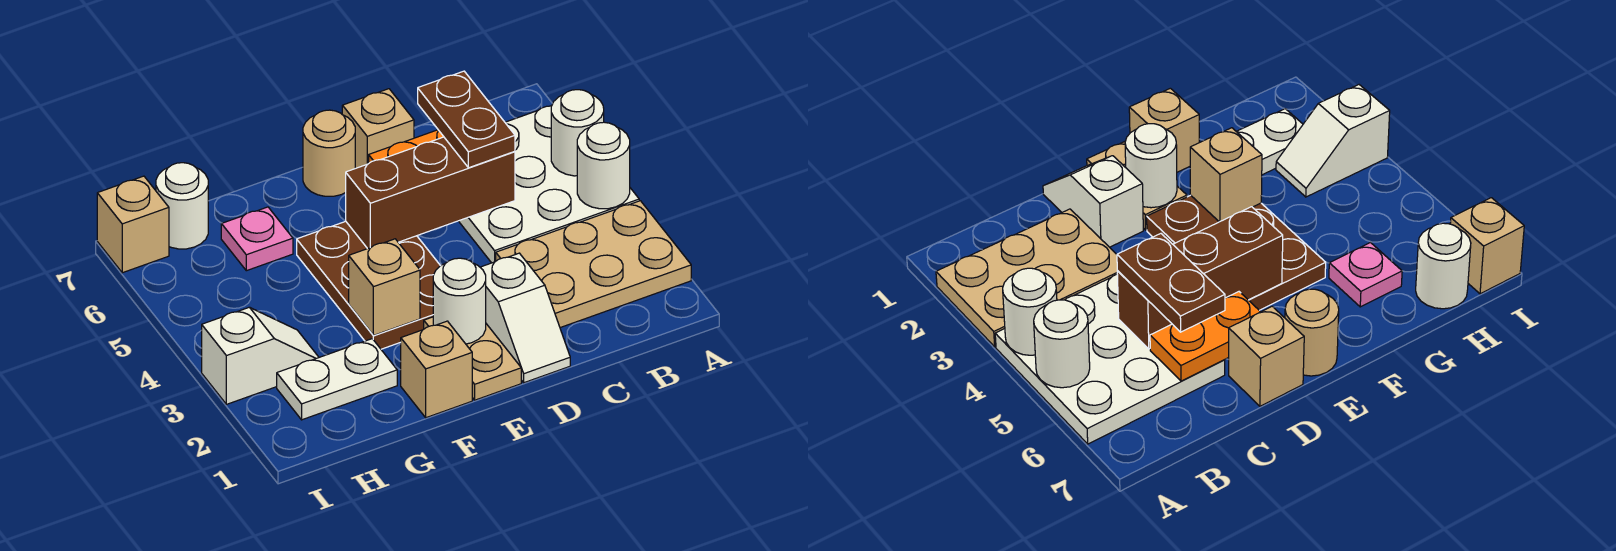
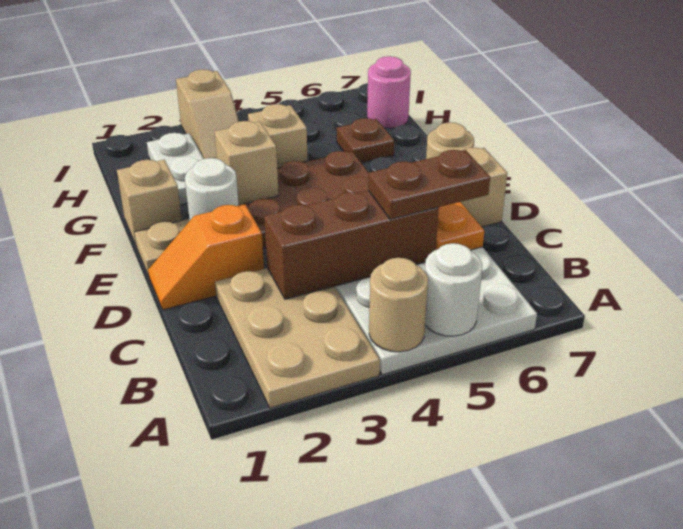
white 1x1 round brick [577,122,630,209] -> tan 1x1 round brick [369,258,428,352]
brown 1x3 brick [346,137,515,249] -> brown 1x3 brick turned to [264,191,439,299]
white 1x2 slope [480,253,570,383] -> orange 1x2 slope [148,204,264,310]
pink 1x1 plate [221,207,293,271] -> brown 1x1 plate [337,118,394,163]
white 1x2 slope [202,307,319,404] -> tan 1x2 slope [176,69,239,159]
white 1x1 round brick [156,163,208,249] -> pink 1x1 round brick [367,56,411,129]
tan 1x1 brick [97,176,169,273] -> tan 1x1 brick moved to [248,104,308,168]

